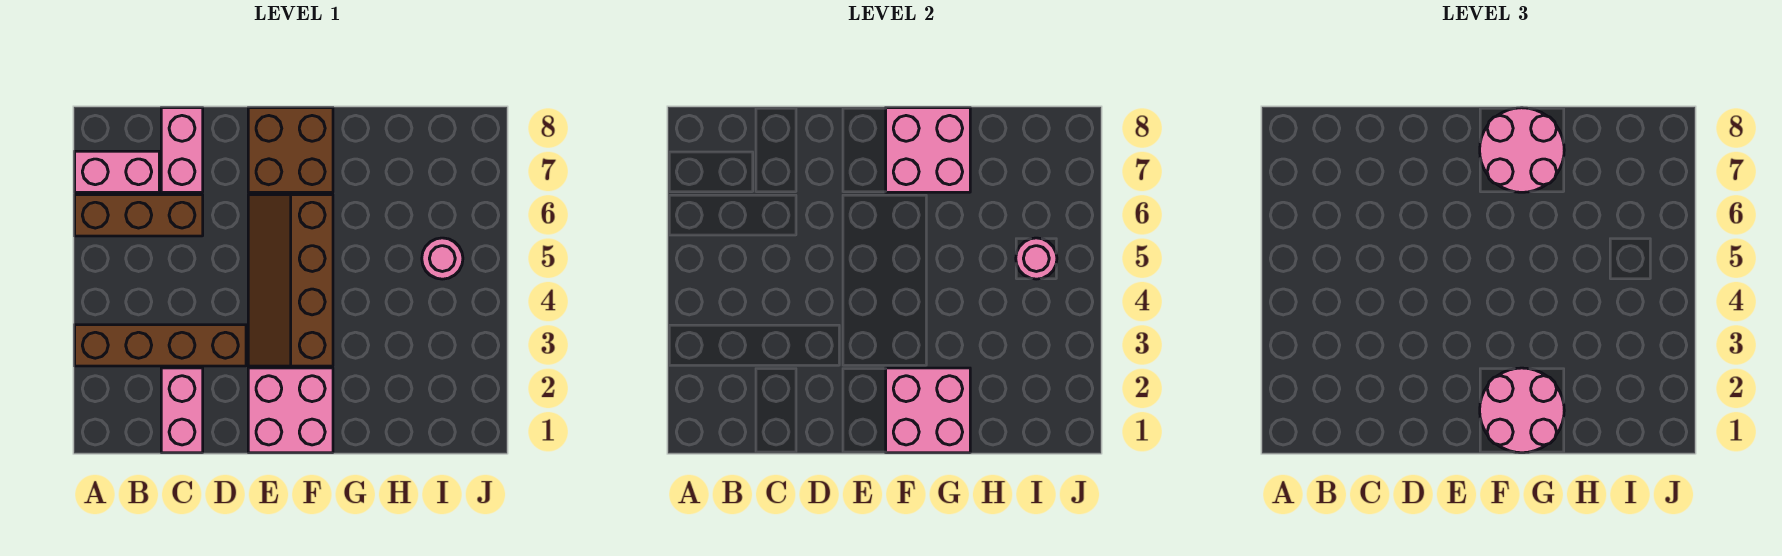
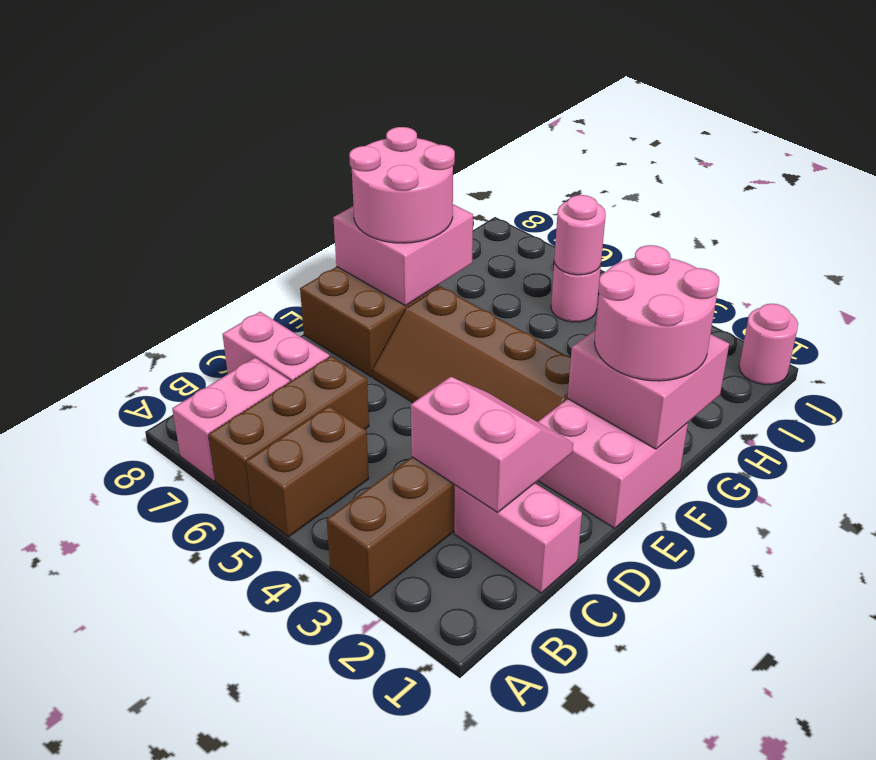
none -> brown 1x2 brick [246,406,369,537]
none -> pink 2x2 slope [411,377,573,513]
none -> pink 1x1 round brick [739,304,798,385]

